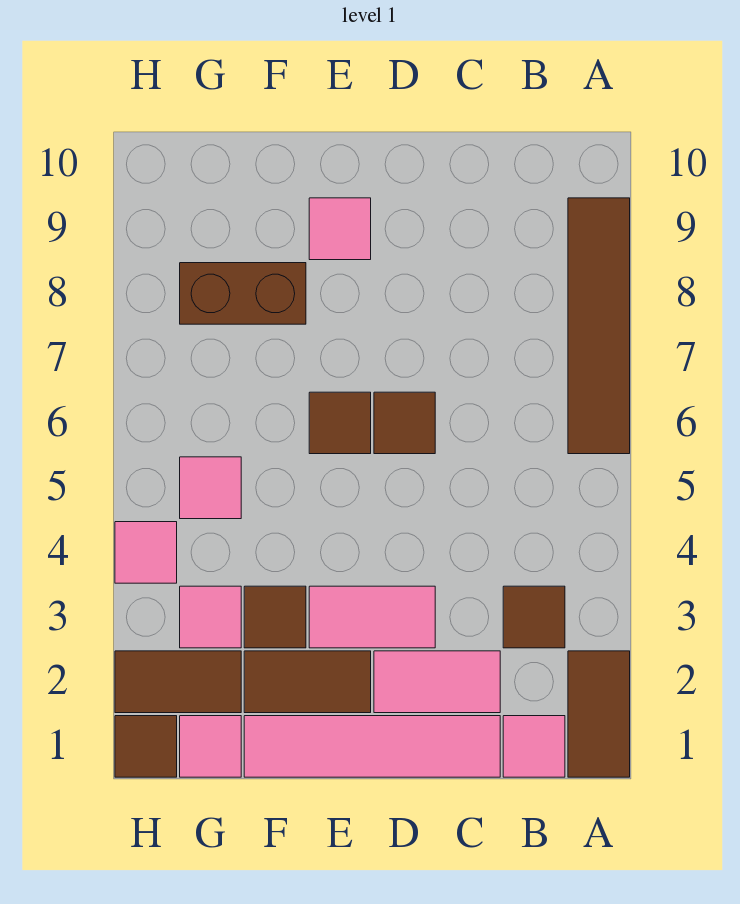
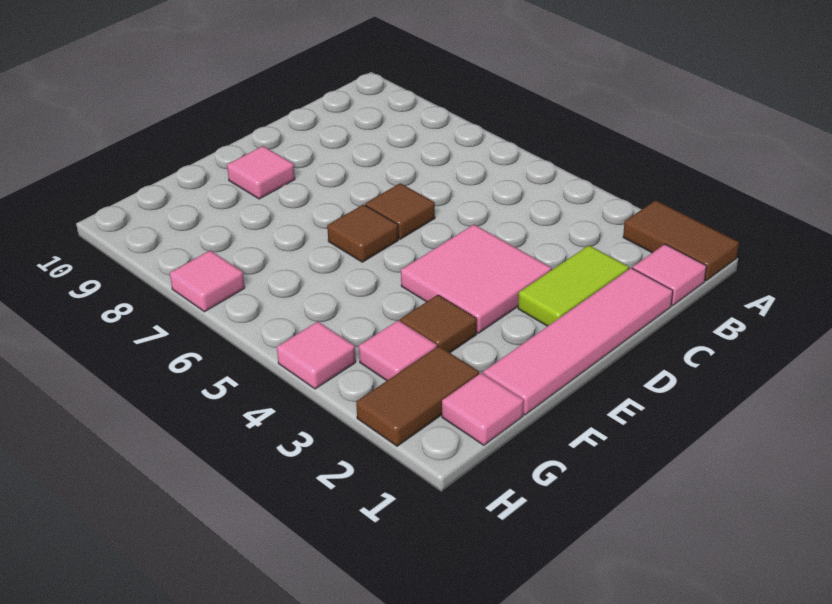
brown 1x4 tile [568,198,630,454] -> none
brown 1x1 tile [503,586,565,648] -> none
pink 1x2 tile [374,651,500,713] -> lime 1x2 tile [518,245,629,326]
pink 1x2 tile [309,586,435,648] -> pink 2x2 tile [401,225,552,333]
brown 1x2 tile [244,651,371,713] -> none
brown 1x2 brick [180,263,306,324] -> none
pink 1x1 tile [180,457,241,519] -> pink 1x1 tile moved to [170,250,245,312]
brown 1x1 tile [115,716,177,777] -> none

